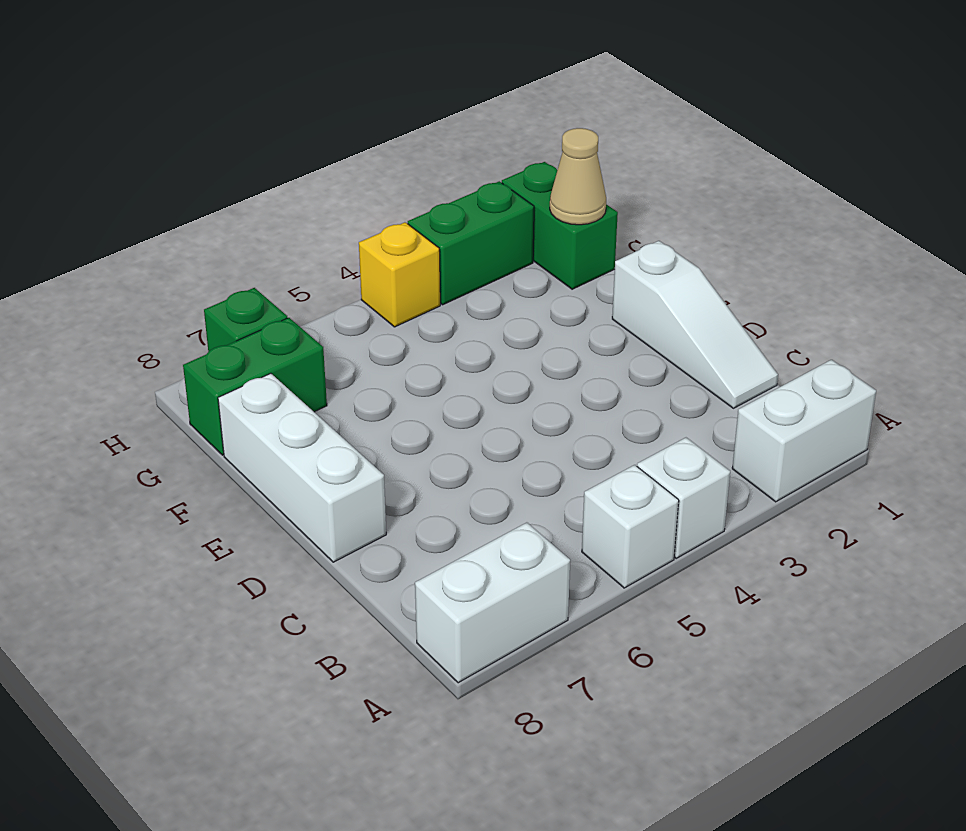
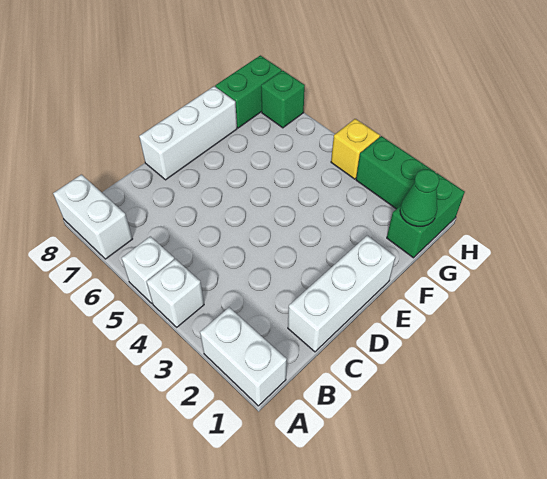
white 1x3 slope [612,241,778,408] -> white 1x3 brick [288,236,395,352]
tan 1x1 cone [550,128,606,225] -> green 1x1 cone [400,169,439,226]
green 1x2 brick [183,318,327,455] -> green 1x2 brick turned to [215,55,282,128]

